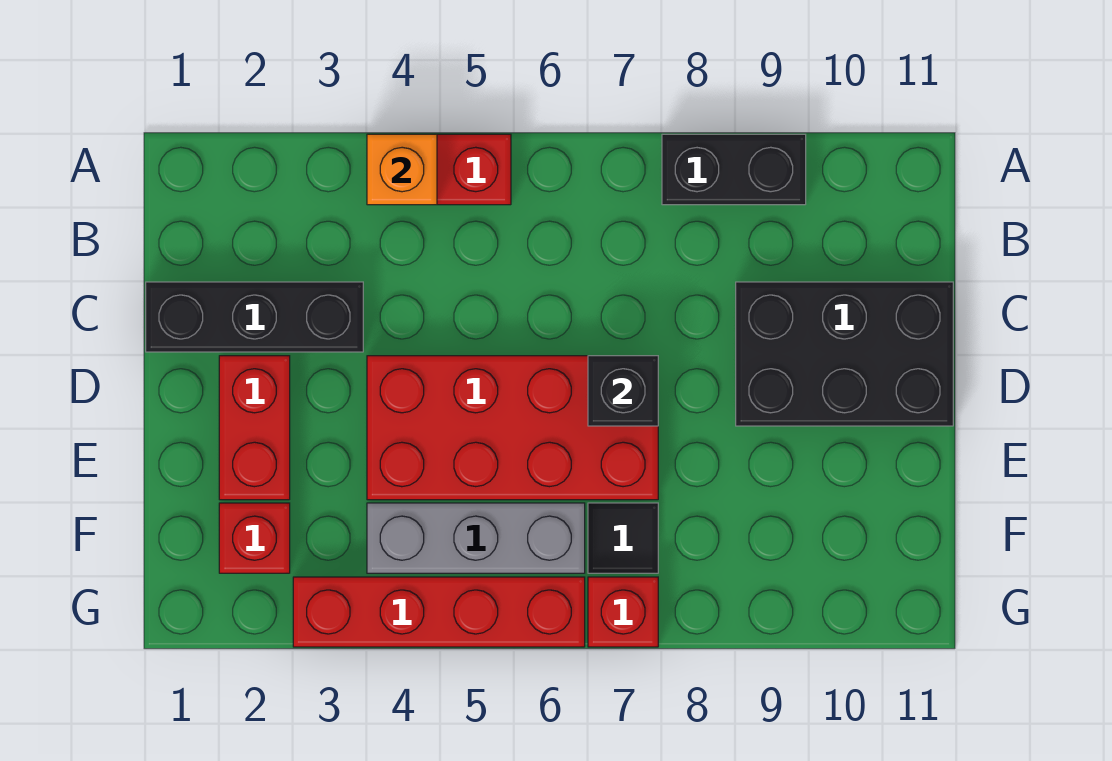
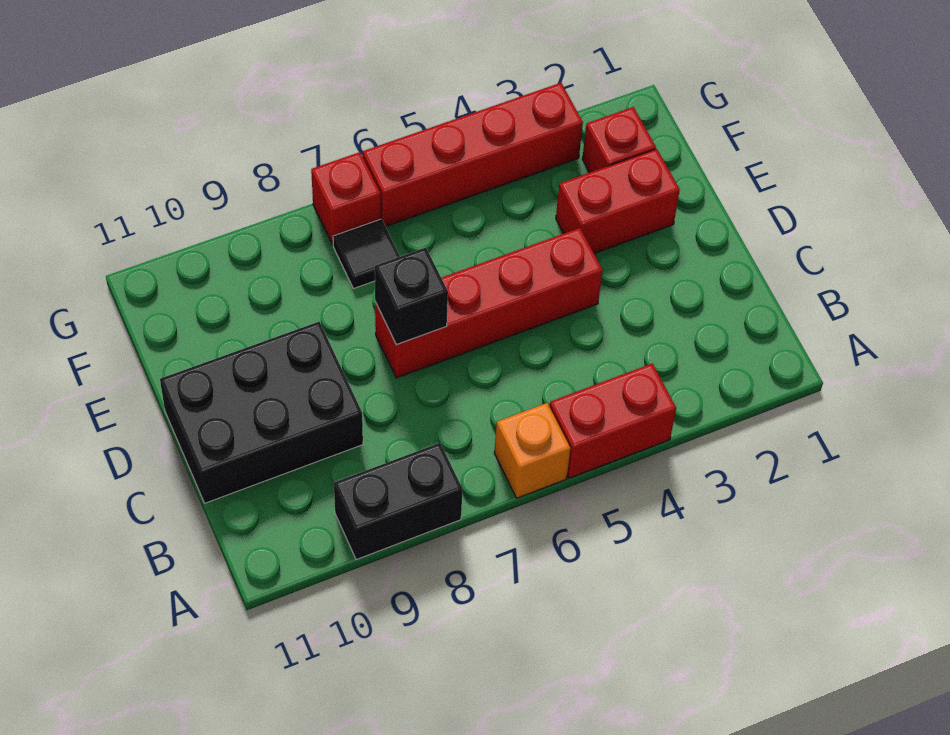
orange 1x1 brick [367,134,437,205] -> orange 1x1 brick moved to [494,403,571,498]
black 1x3 brick [146,282,363,352] -> none
red 1x2 brick [219,356,290,500] -> red 1x2 brick turned to [556,149,680,253]
red 2x4 brick [367,356,658,500] -> red 1x4 brick [375,228,603,378]
grey 1x3 brick [367,503,585,573] -> none

